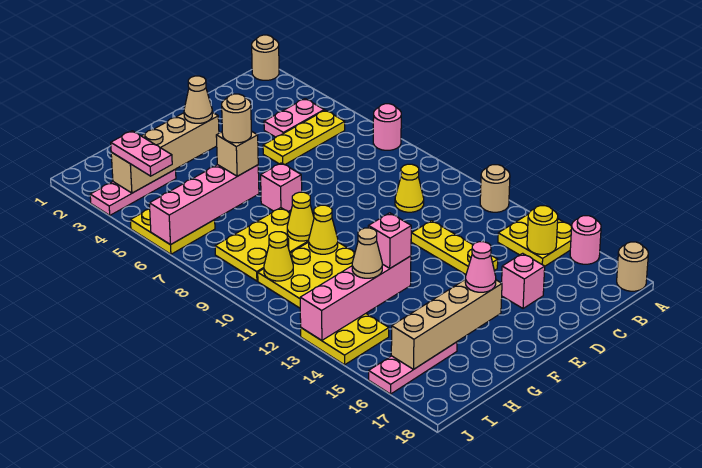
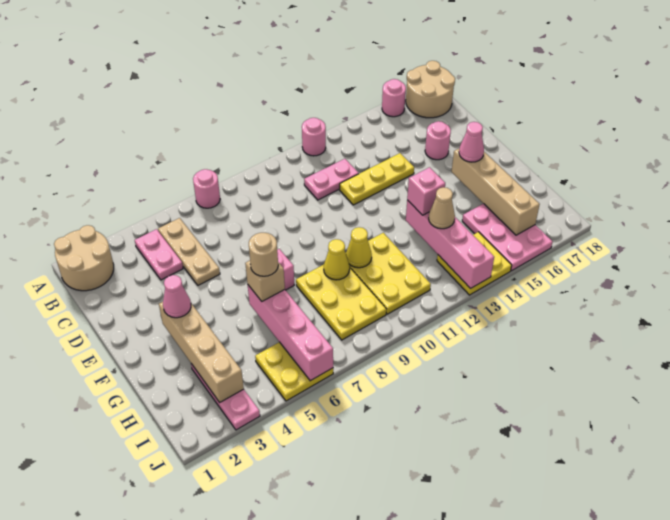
tan 1x1 round brick [252,35,279,80] -> tan 2x2 round brick [54,225,114,291]
tan 1x1 round brick [480,165,510,212] -> pink 1x1 round brick [302,118,326,156]
yellow 2x2 plate [498,215,572,266] -> none
tan 1x1 round brick [617,242,648,291] -> tan 2x2 round brick [406,61,455,118]
yellow 1x3 plate [263,110,345,165] -> tan 1x3 plate [158,218,220,285]
yellow 1x1 round brick [527,206,558,254] -> none
yellow 1x1 cone [395,164,424,212] -> none
pink 1x1 brick [502,253,545,308] -> pink 1x1 round brick [425,121,451,160]
tan 1x1 cone [184,76,212,123] -> pink 1x1 cone [163,275,191,318]
pink 1x3 plate [369,342,457,394] -> pink 2x3 plate [462,204,553,271]
pink 1x2 plate [111,131,172,176] -> pink 1x2 plate moved to [304,159,359,200]
yellow 1x1 cone [264,232,293,281] -> none

